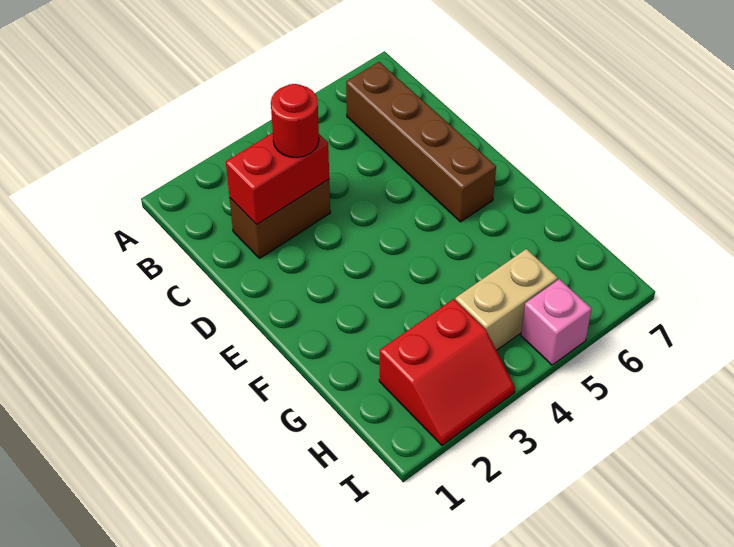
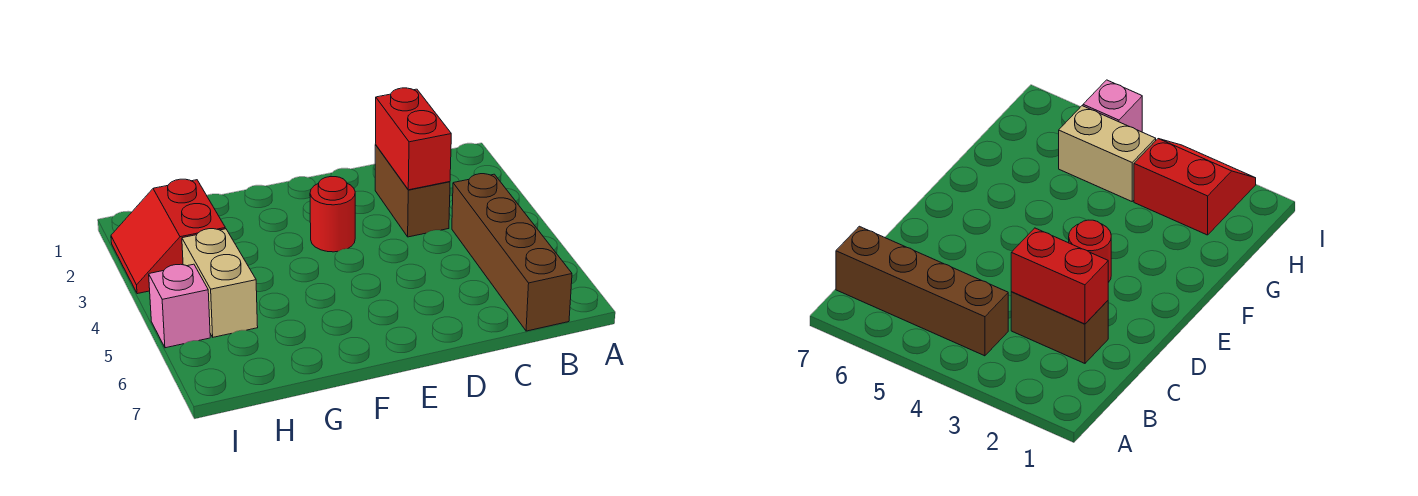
brown 1x4 brick [346,62,496,222] -> brown 1x4 brick turned to [452,174,572,331]
red 1x1 round brick [271,84,319,158] -> red 1x1 round brick moved to [310,177,355,252]

